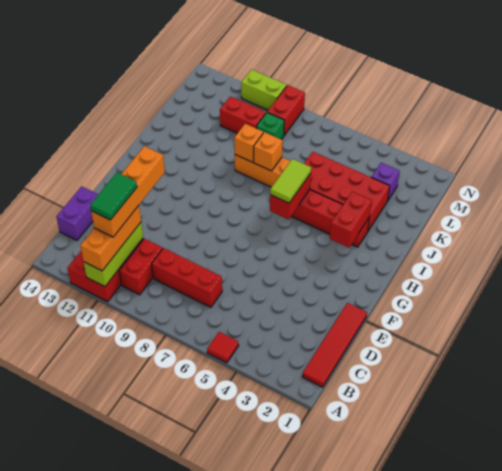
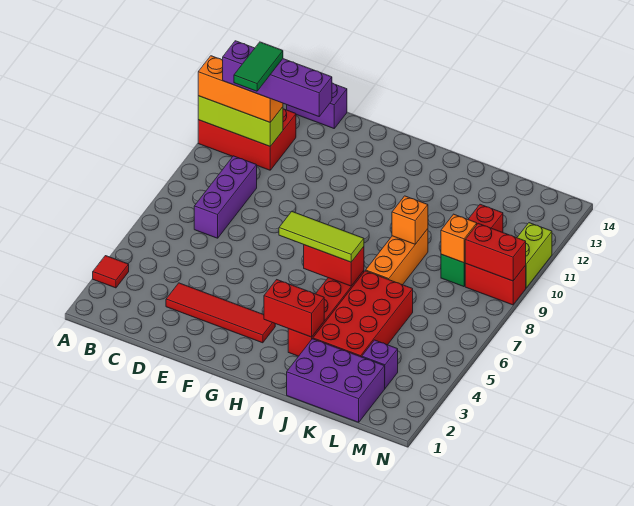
red 1x1 tile [207,332,239,363] -> red 1x1 tile moved to [93,256,129,288]
red 1x4 tile [302,303,367,387] -> red 1x4 tile moved to [166,283,275,343]
red 1x2 brick [119,239,163,295] -> red 1x2 brick moved to [465,223,526,281]
orange 1x4 brick [91,146,165,237] -> purple 1x4 brick [223,41,332,116]
green 1x2 tile [90,172,137,220] -> green 1x2 tile turned to [234,42,283,91]
red 1x3 brick [152,248,222,307] -> purple 1x3 brick [194,156,257,238]
lime 1x2 tile [270,159,311,203] -> lime 1x3 tile [279,212,364,262]
none -> purple 2x3 brick [287,339,385,422]
orange 1x1 brick [254,132,282,171] -> orange 1x1 brick moved to [441,214,477,263]

